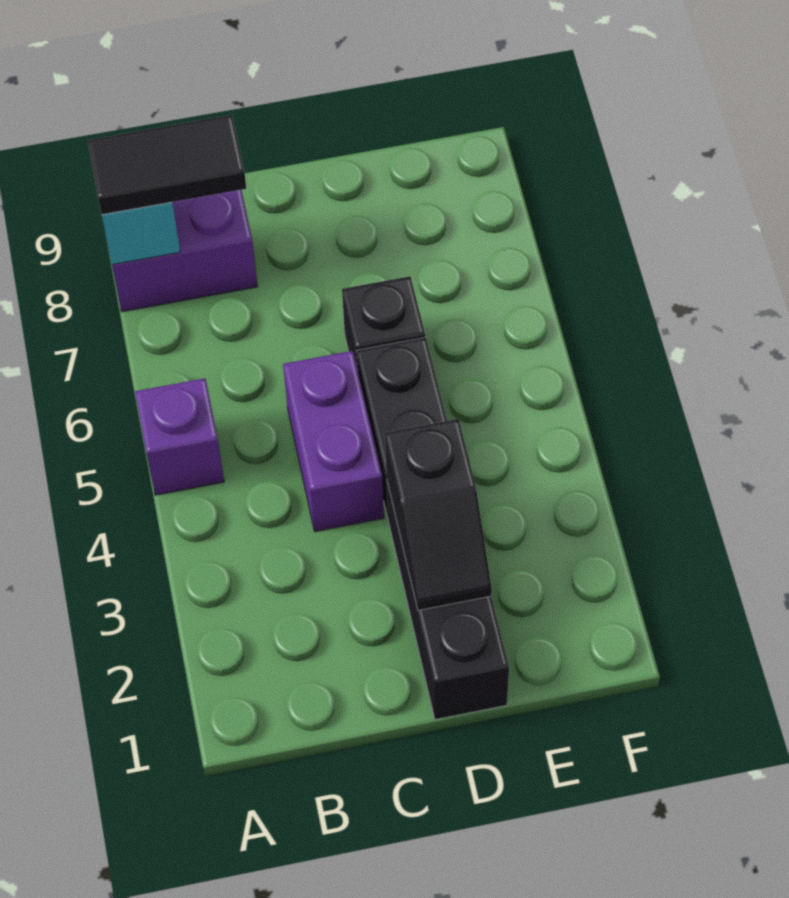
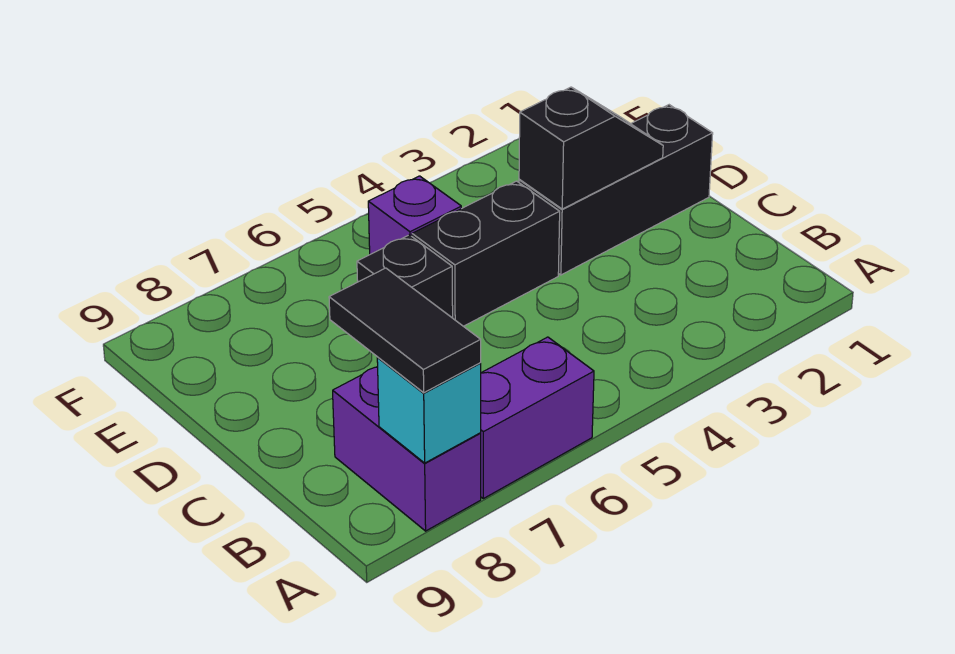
purple 1x1 brick [135,378,224,495] -> purple 1x1 brick moved to [368,176,461,254]
purple 1x2 brick [283,351,384,532] -> purple 1x2 brick moved to [480,337,594,499]

